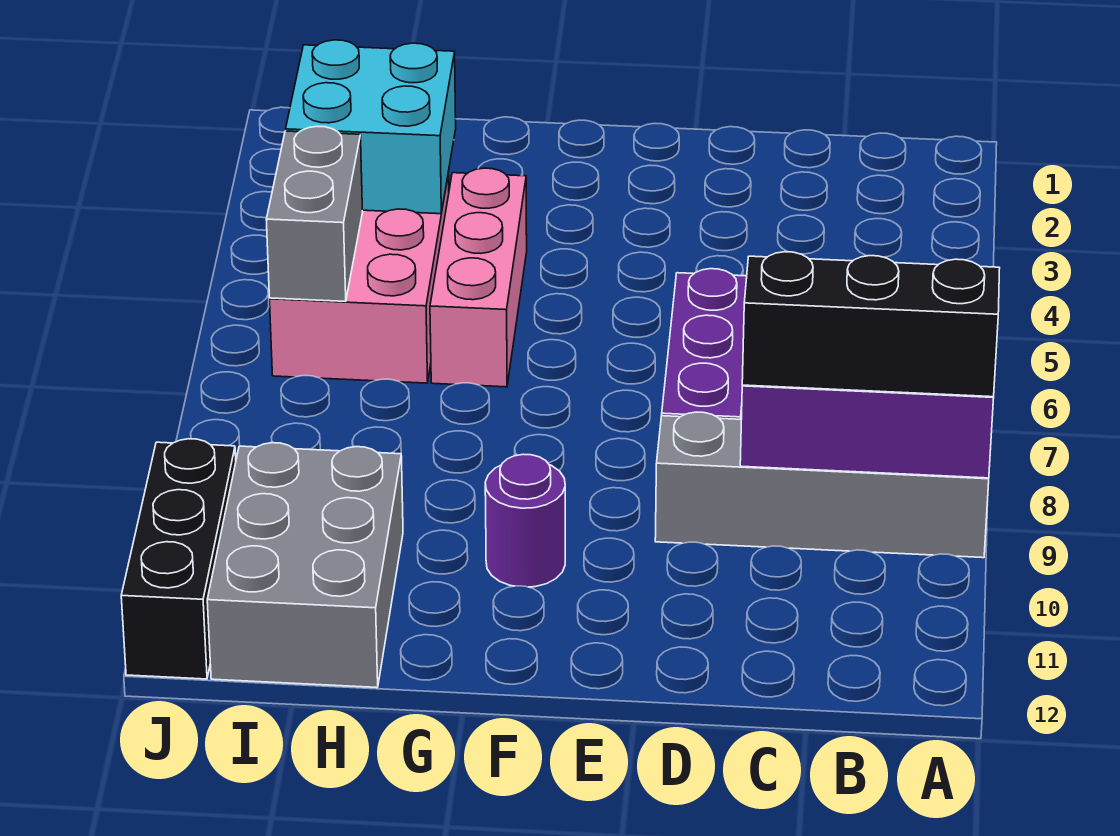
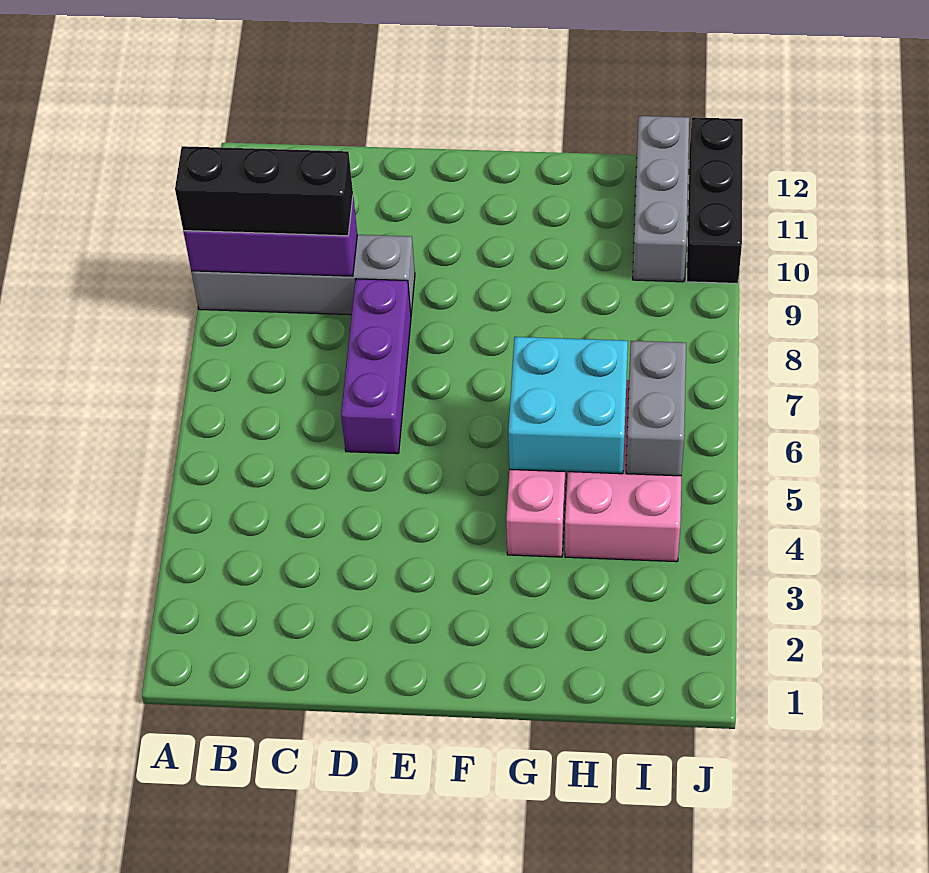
purple 1x1 round brick [485,454,565,587] -> none
cyan 2x2 brick [286,40,456,214] -> cyan 2x2 brick moved to [508,337,628,474]
grey 2x3 brick [207,443,403,688] -> grey 1x3 brick [633,116,689,282]

